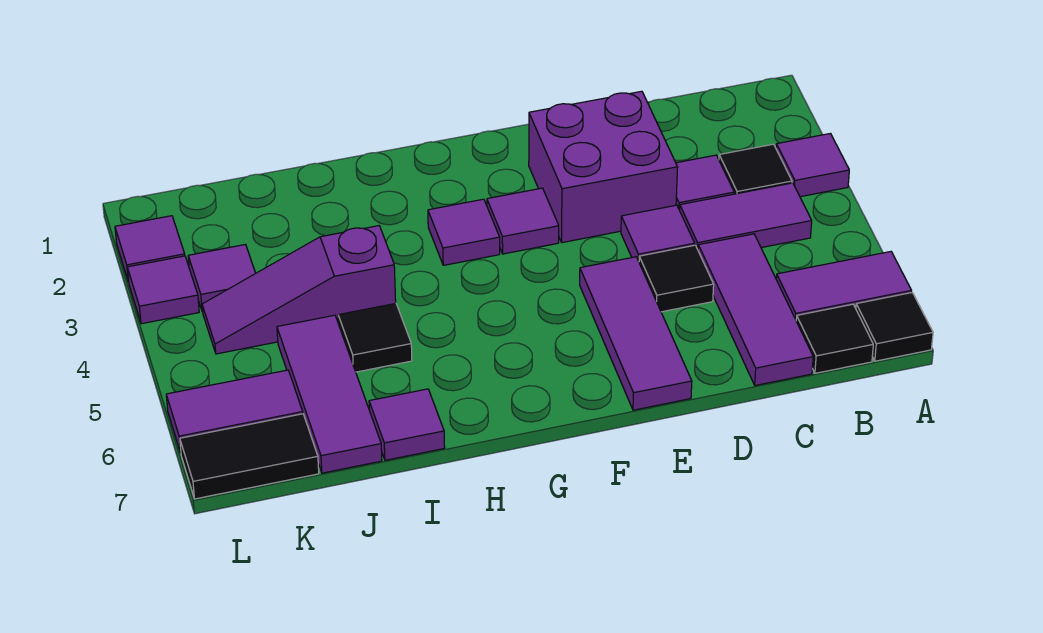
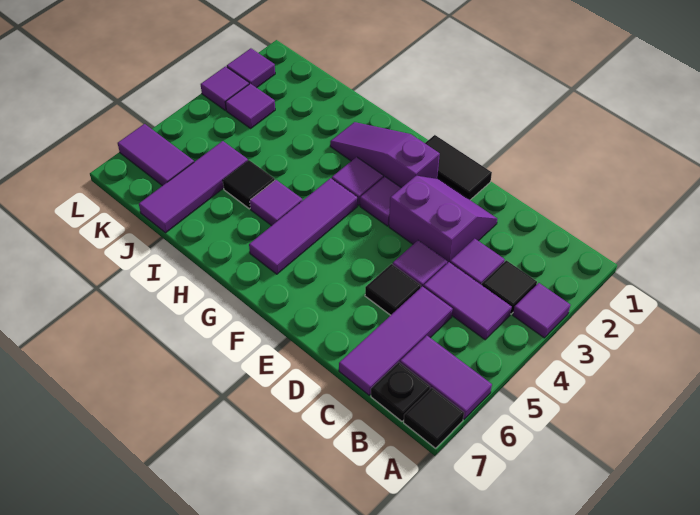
black 1x1 tile [796,304,873,373] -> black 1x1 plate [371,362,430,421]
purple 2x2 brick [529,91,678,243] -> purple 2x2 slope [389,176,497,263]
purple 1x3 tile [580,257,692,410] -> purple 1x3 tile moved to [249,178,358,274]
purple 1x3 slope [202,226,396,354] -> purple 1x3 slope moved to [330,122,440,188]
purple 1x1 tile [369,389,445,460] -> purple 1x1 tile moved to [250,180,302,226]
black 1x2 tile [180,414,319,499] -> black 1x2 tile moved to [425,135,492,200]

